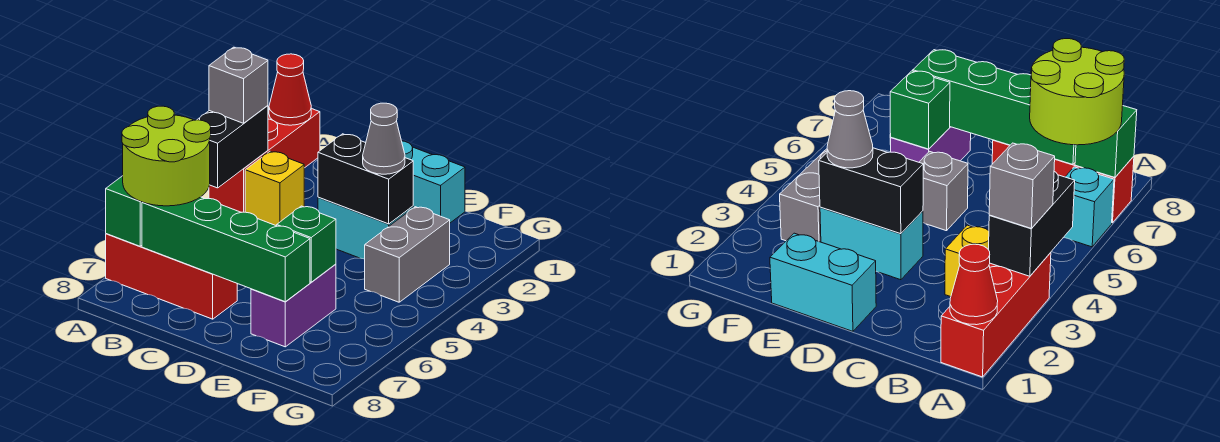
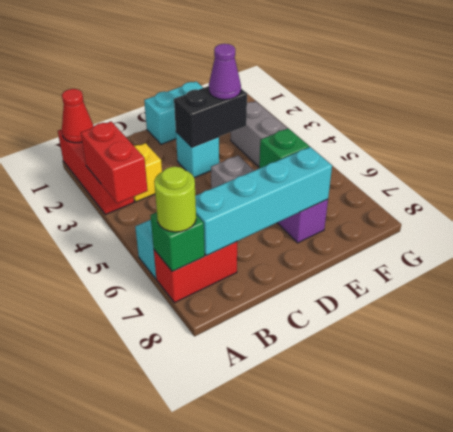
black 1x2 brick [197,105,268,188] -> red 1x2 brick [81,122,148,203]
grey 1x1 brick [209,47,268,123] -> none
lime 2x2 round brick [122,106,211,206] -> lime 1x1 round brick [154,166,196,232]
red 1x3 brick [106,234,237,319] -> red 1x2 brick [154,242,237,303]
green 1x4 brick [142,197,310,302] -> cyan 1x4 brick [195,147,332,256]
cyan 1x2 brick [318,197,413,259] -> cyan 1x1 brick [176,132,219,178]
grey 1x1 cone [363,103,405,174] -> purple 1x1 cone [209,44,241,100]

